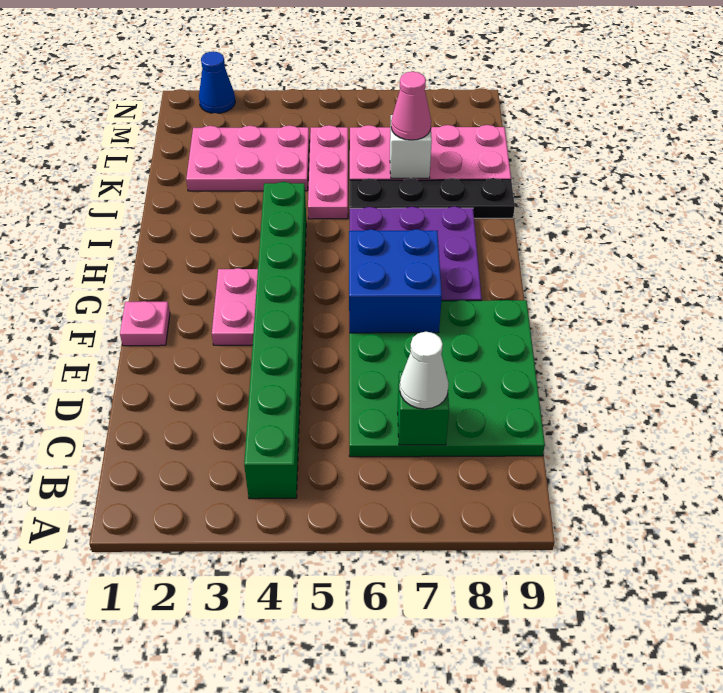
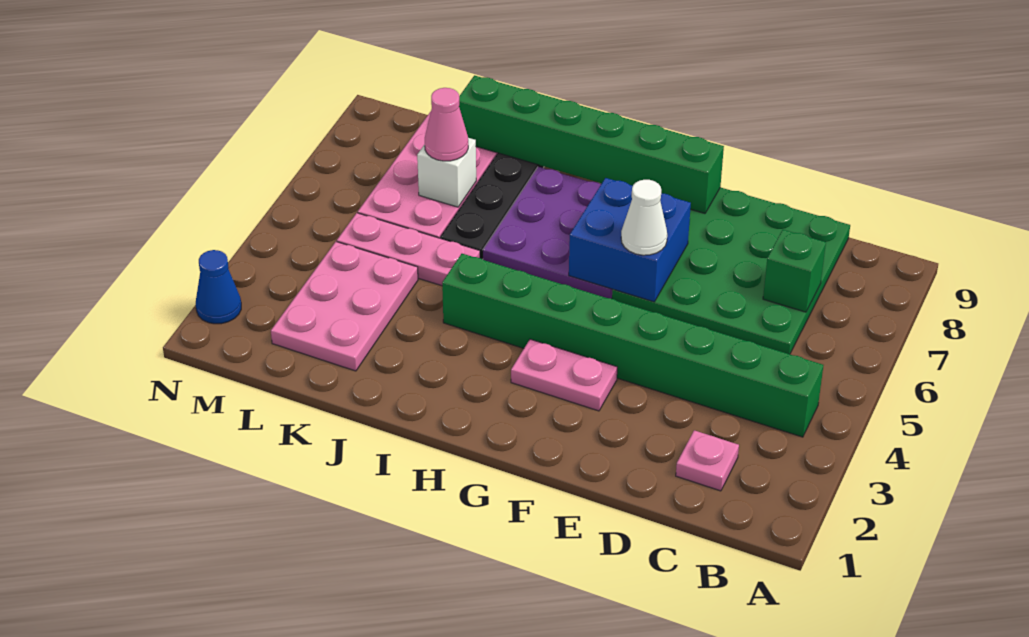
white 1x1 cone [400,332,449,409] -> white 1x1 cone moved to [621,180,667,255]
pink 1x1 plate [120,301,170,346] -> pink 1x1 plate moved to [676,430,739,491]
none -> green 1x6 brick [459,75,724,213]

